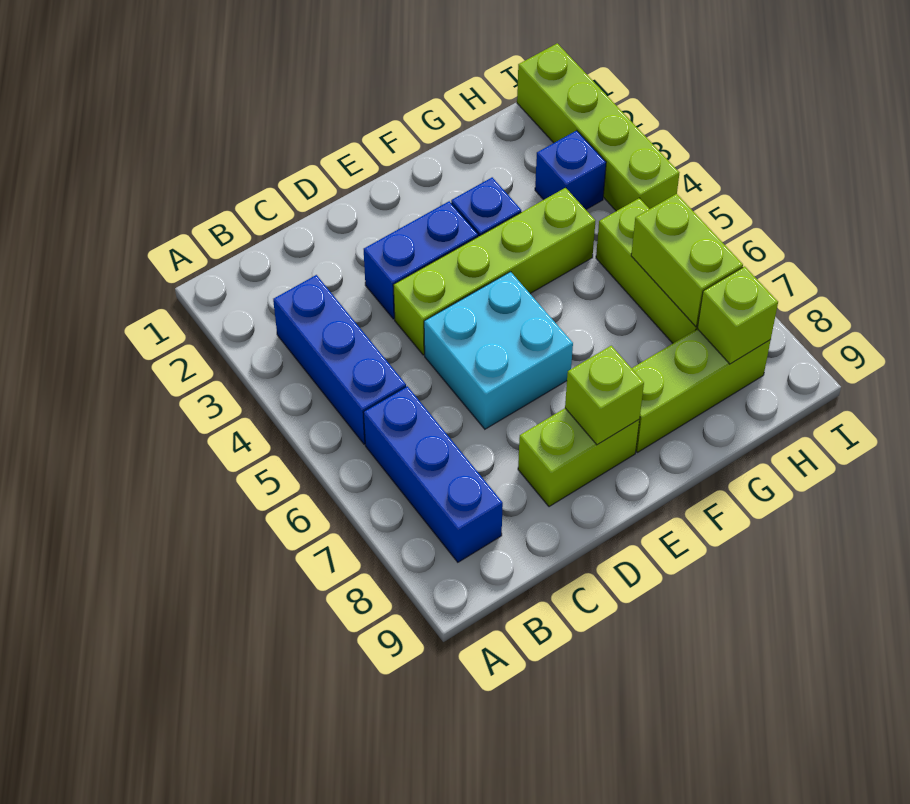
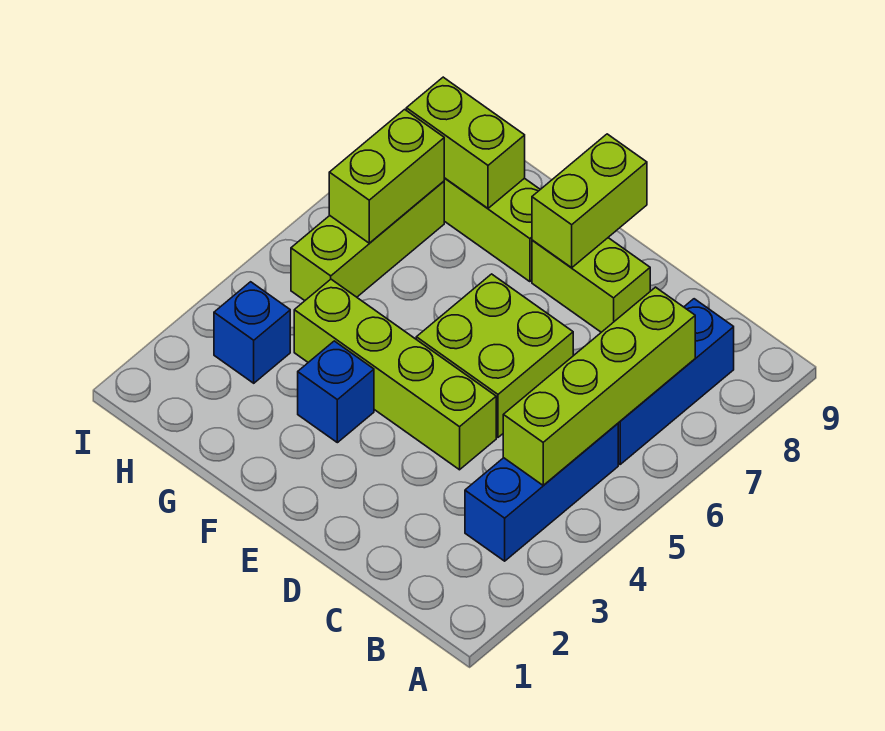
blue 1x2 brick [364,201,478,319] -> none
cyan 2x2 brick [424,272,573,429] -> lime 2x2 brick [416,274,573,437]
lime 1x1 brick [565,346,644,445] -> lime 1x2 brick [532,134,647,268]
lime 1x1 brick [697,266,778,364] -> lime 1x2 brick [406,77,525,208]
lime 1x4 brick [517,43,679,211] -> lime 1x4 brick moved to [503,287,695,485]

